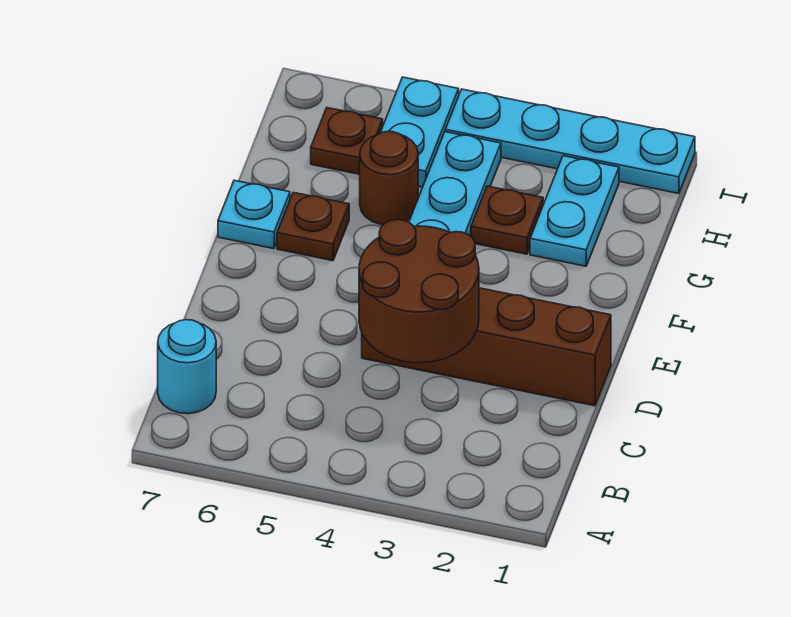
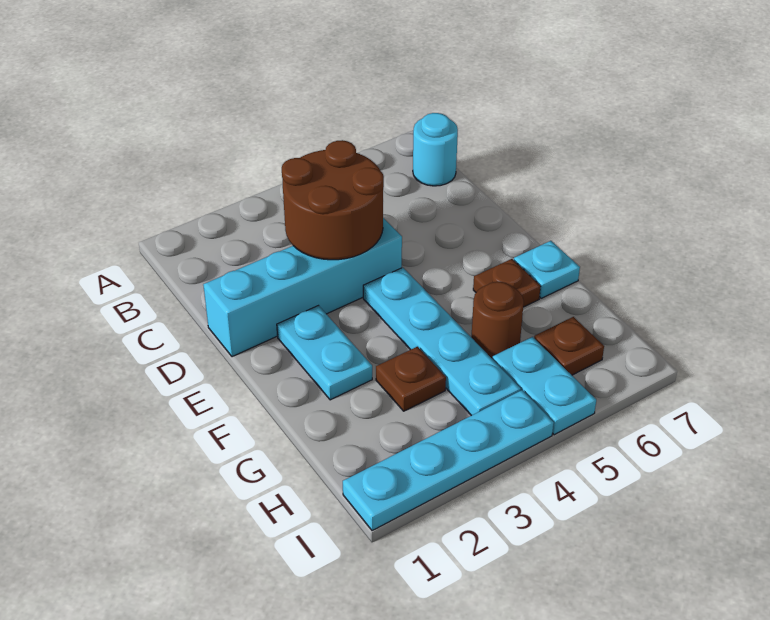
brown 1x4 brick [362,288,611,406] -> cyan 1x4 brick [203,218,402,357]
cyan 1x2 plate [530,156,619,266] -> cyan 1x2 plate moved to [277,306,372,400]

